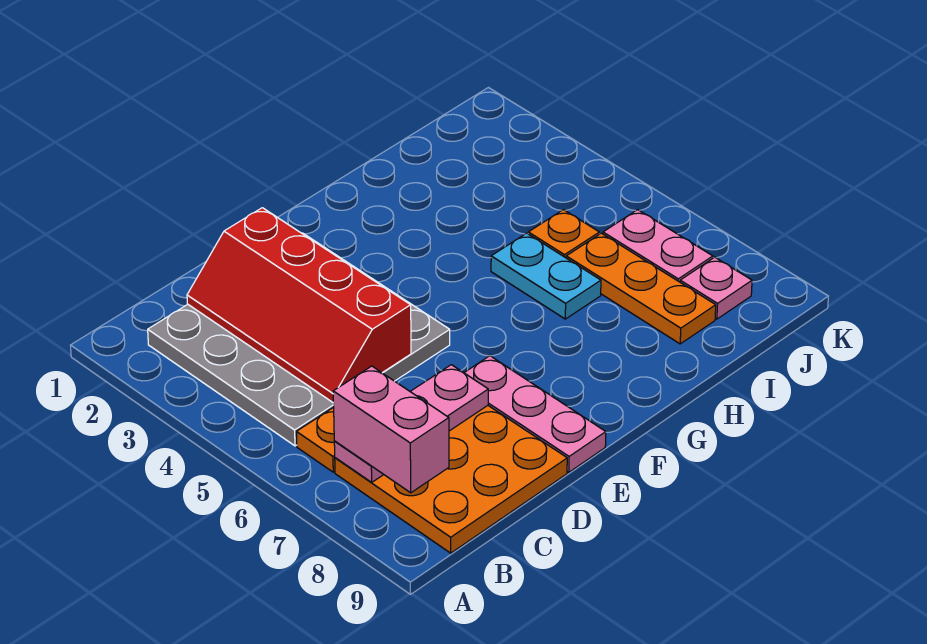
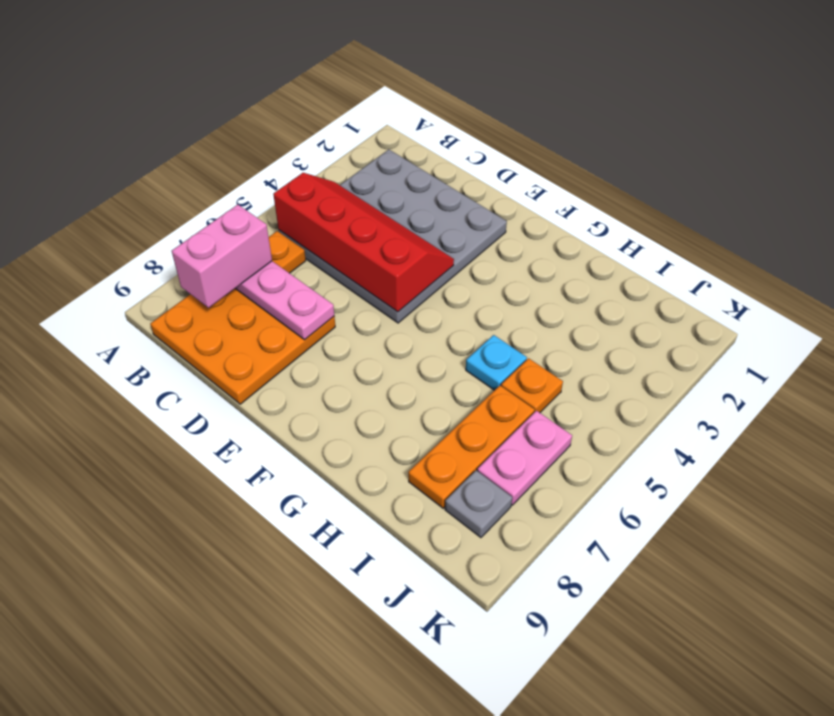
red 2x4 slope [187,208,411,403] -> red 2x4 slope turned to [273,173,454,312]
pink 1x3 plate [464,356,606,472] -> none
cyan 1x2 plate [491,233,601,319] -> cyan 1x1 plate [466,335,527,390]
pink 1x1 plate [680,257,752,319] -> grey 1x1 plate [445,470,512,538]

